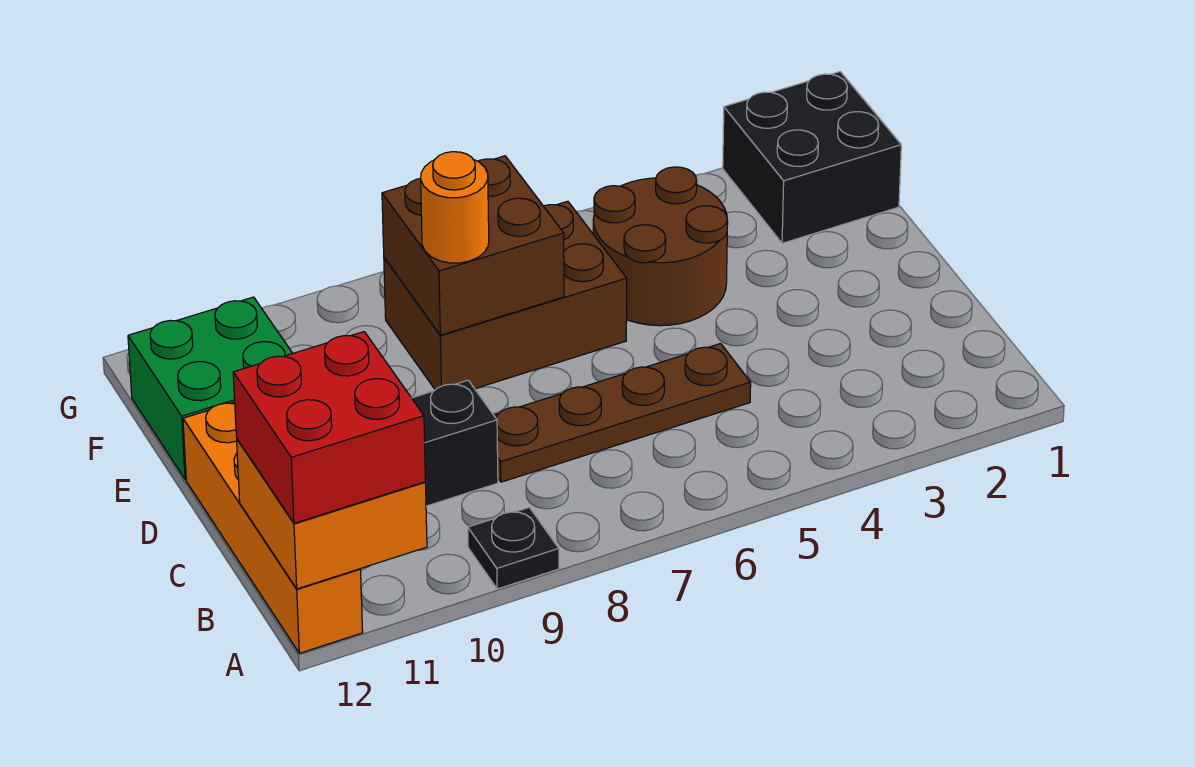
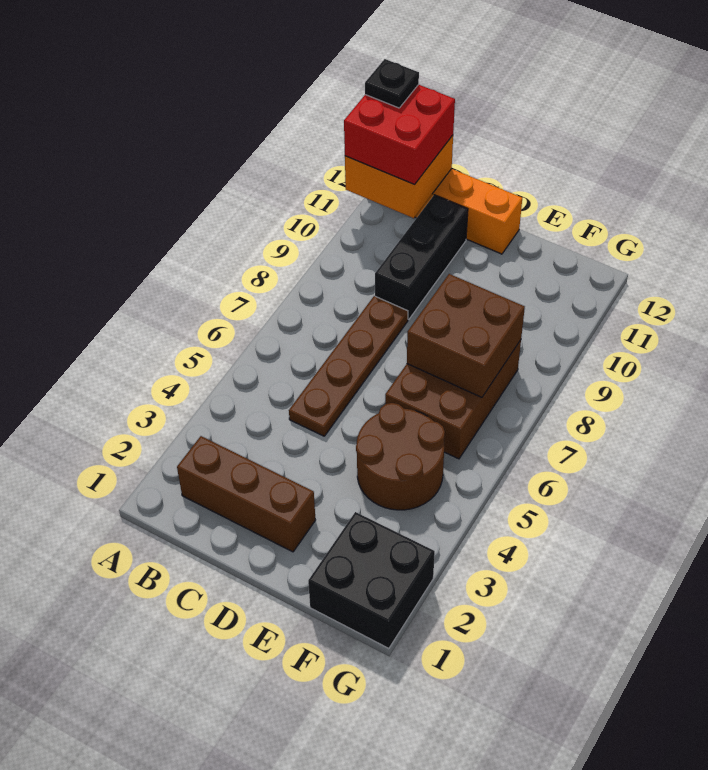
black 1x1 plate [468,507,559,589] -> black 1x1 plate moved to [365,59,419,108]
none -> brown 1x3 brick [177,436,315,552]
orange 1x1 round brick [421,152,489,263] -> none
green 2x2 brick [128,297,293,480] -> none

